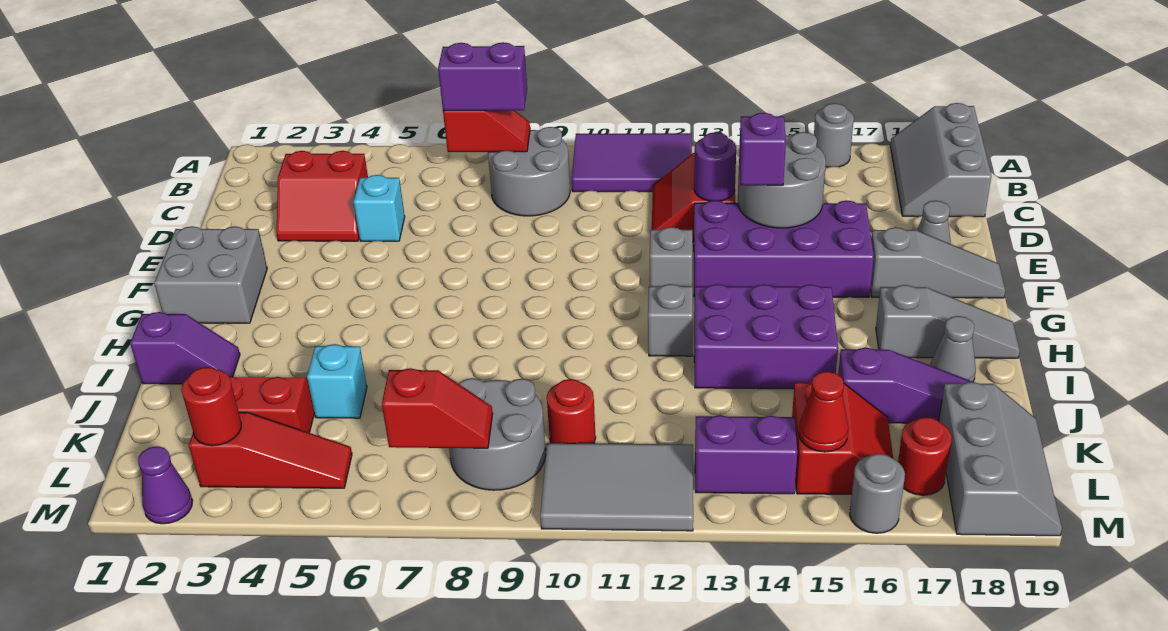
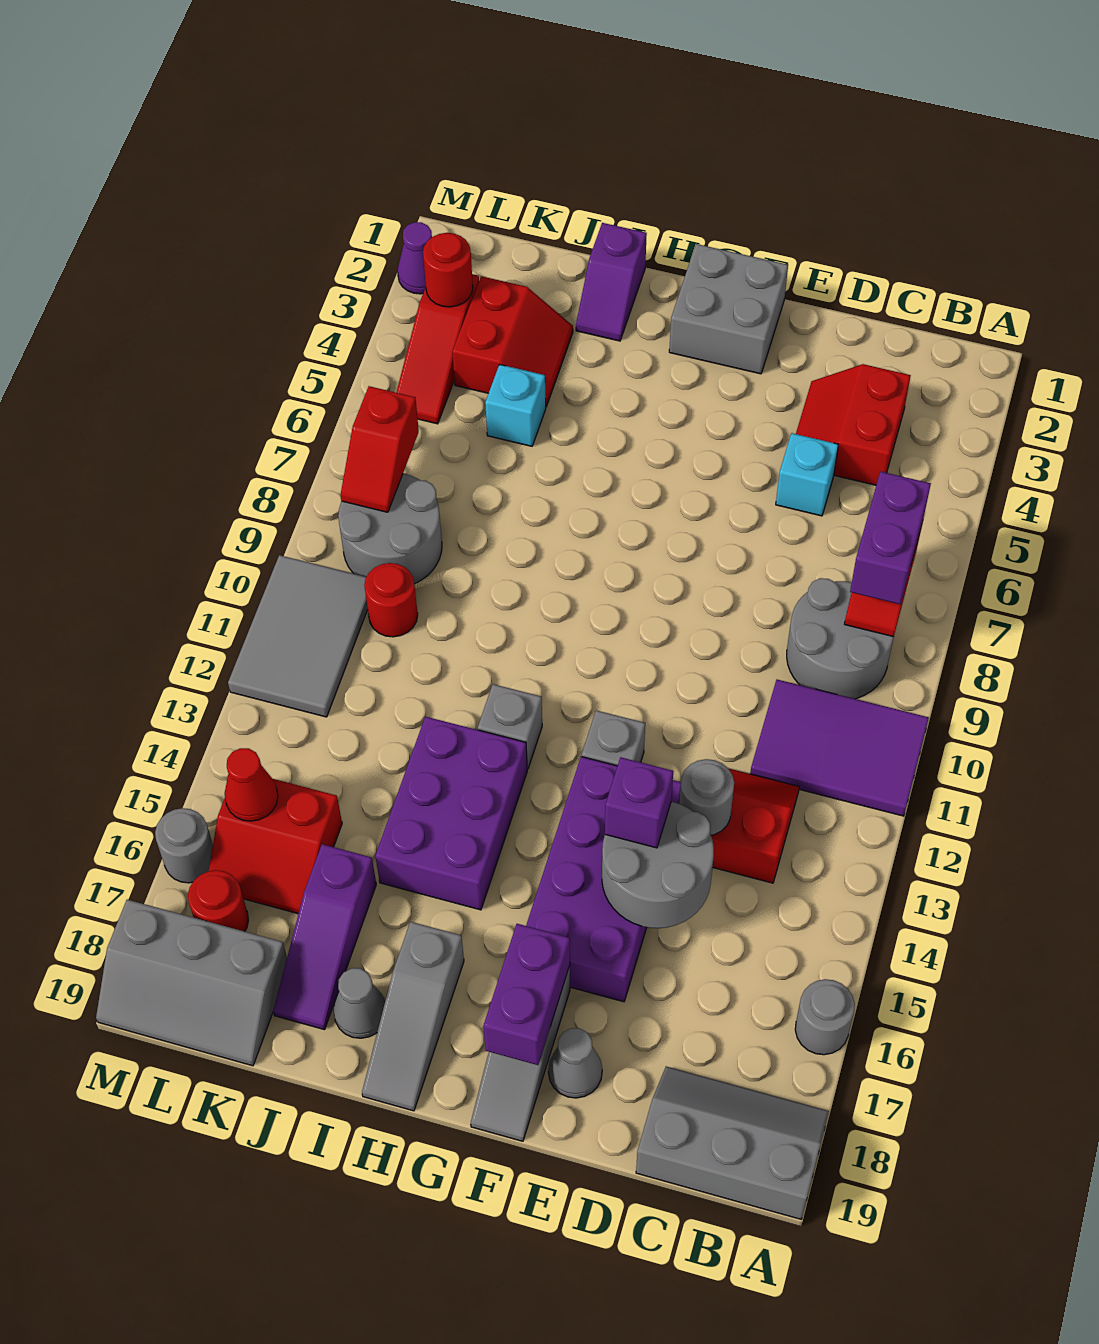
purple 2x3 tile [572,133,692,192] -> purple 2x3 tile turned to [750,680,929,816]
purple 1x1 round brick [694,132,736,201] -> grey 1x1 round brick [679,759,734,835]
purple 1x2 brick [695,415,797,494] -> purple 1x2 brick moved to [483,924,570,1065]

